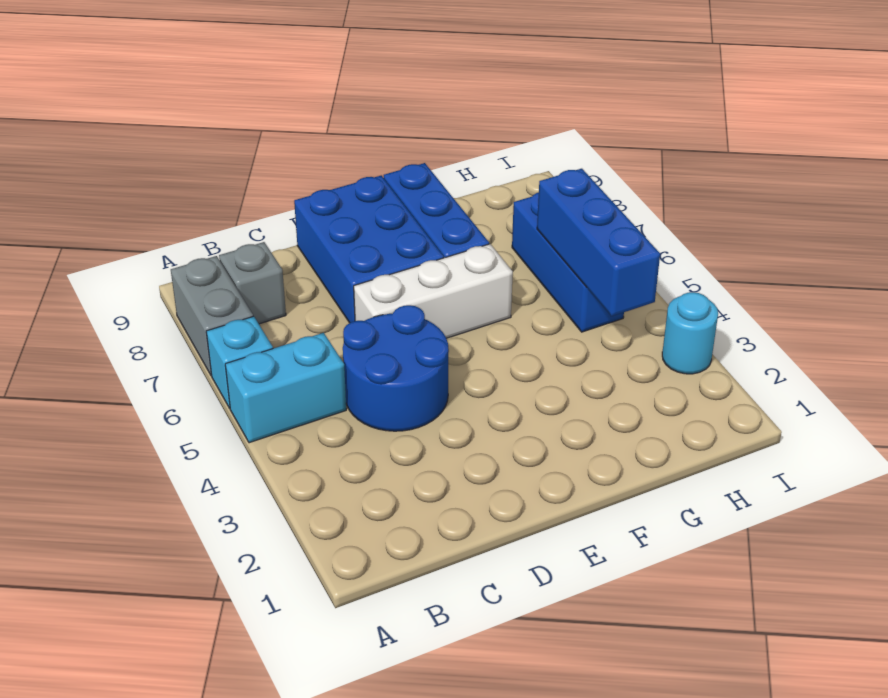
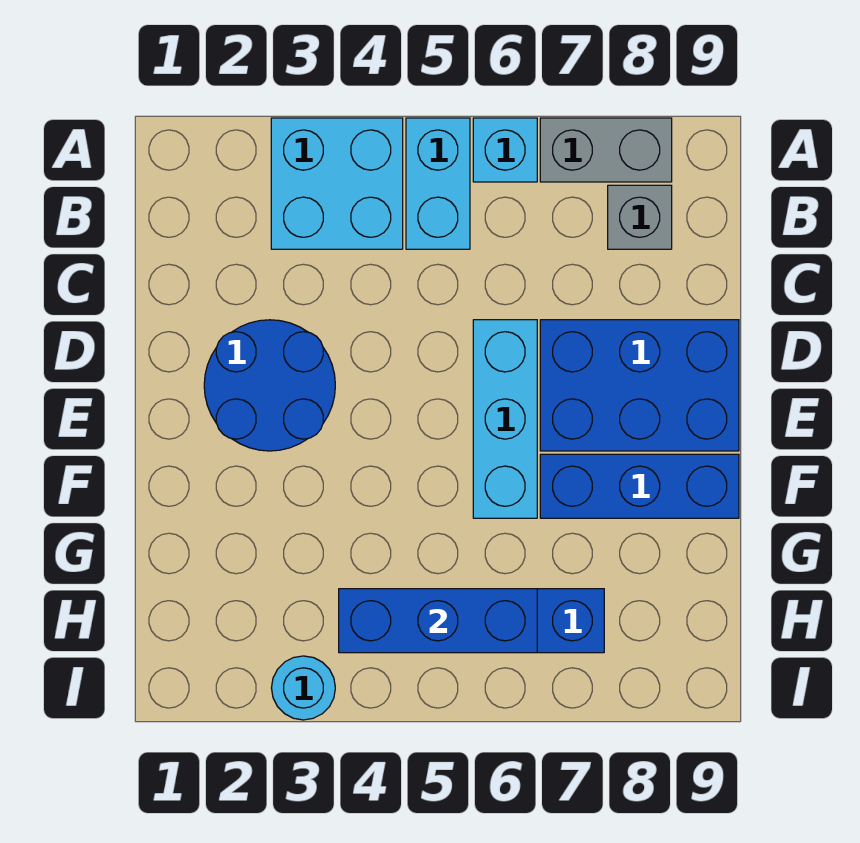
none -> cyan 2x2 brick [271,118,403,249]
blue 2x2 round brick [343,305,449,431] -> blue 2x2 round brick moved to [204,320,335,451]
white 1x3 brick [354,244,513,338] -> cyan 1x3 brick [473,320,537,518]

